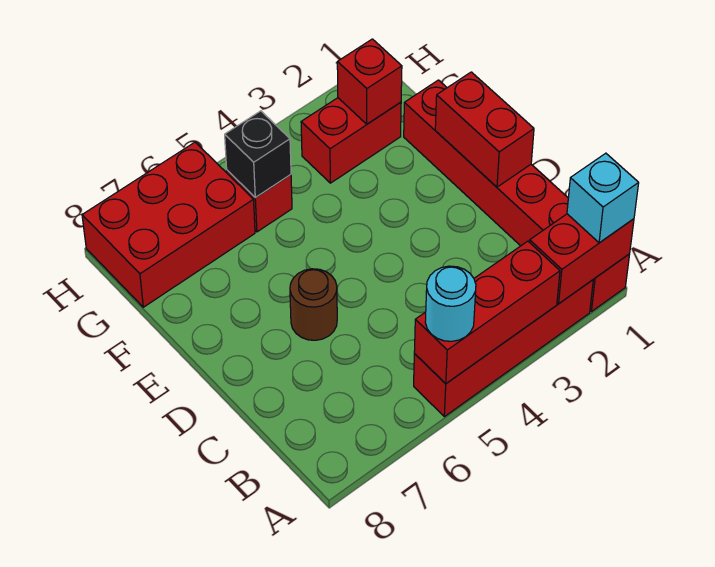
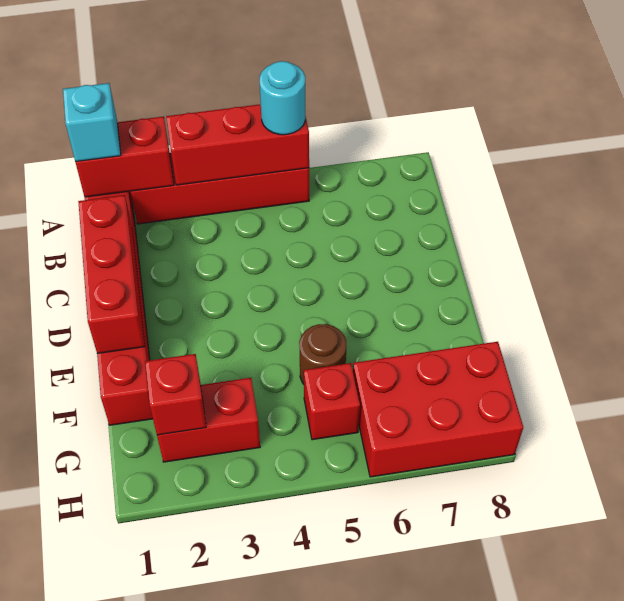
red 1x2 brick [435,72,534,187] -> red 1x3 brick [78,195,145,353]
brown 1x1 round brick [290,269,337,340] -> brown 1x1 round brick moved to [299,324,346,384]
black 1x1 brick [225,111,291,198] -> none

